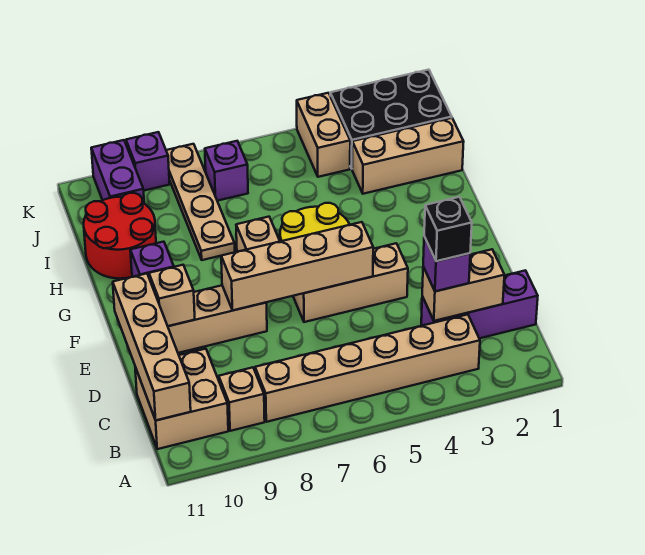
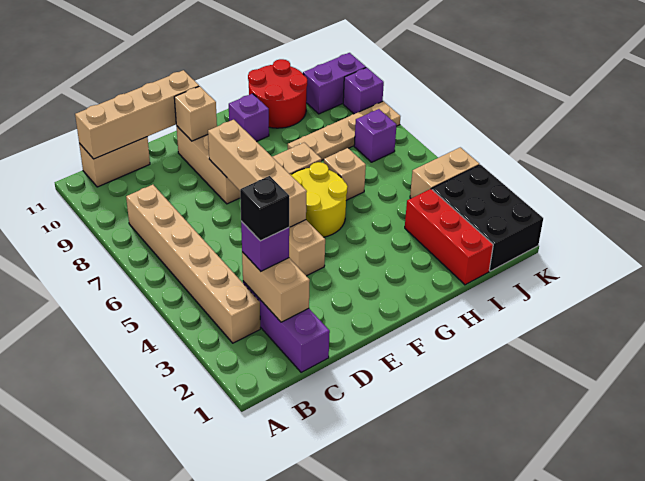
tan 1x1 brick [219,367,265,431] -> tan 1x1 brick moved to [324,148,366,200]
tan 2x2 brick [135,349,228,449] -> tan 1x2 brick [79,137,150,187]
tan 1x3 brick [352,118,464,194] -> red 1x3 brick [405,189,493,285]

